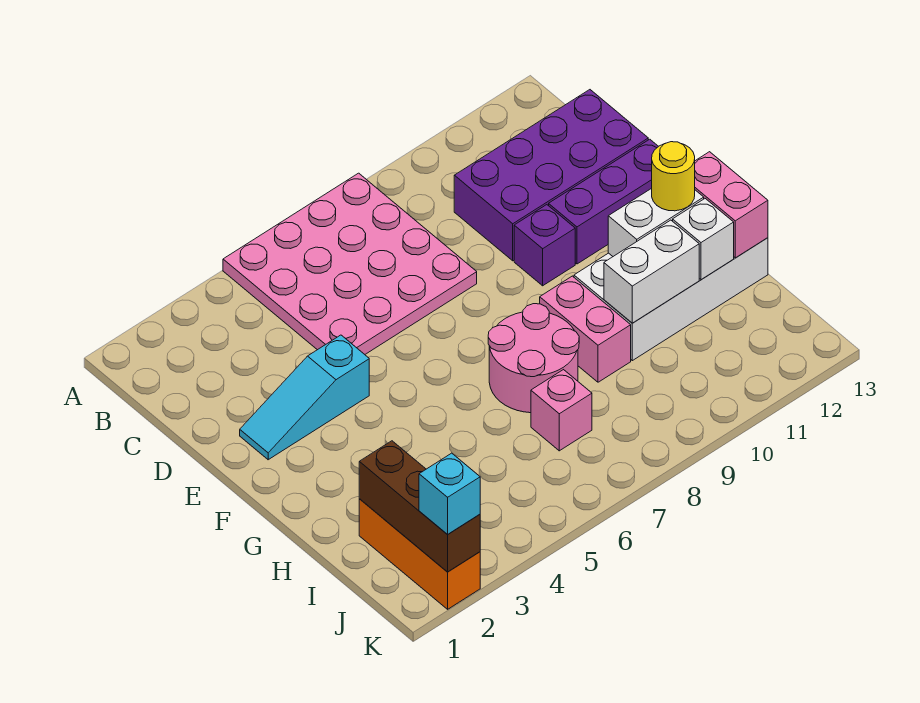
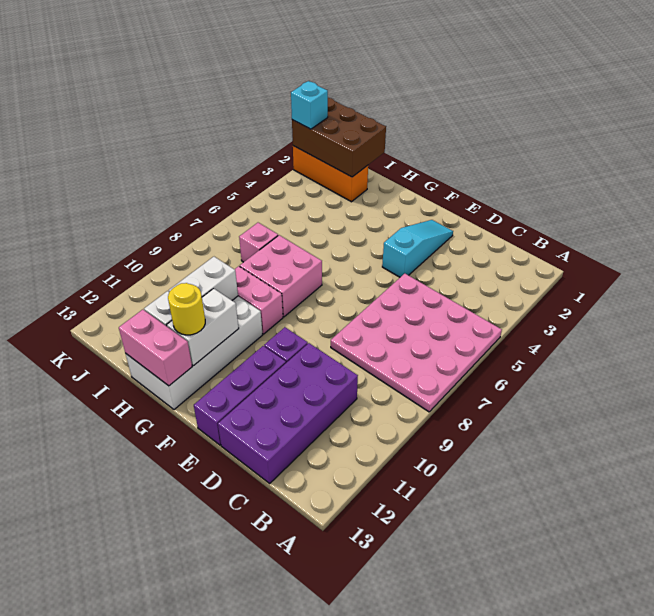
pink 2x2 round brick [488,304,579,413] -> pink 2x2 brick [240,235,322,317]
brown 1x3 brick [359,441,480,572] -> brown 2x3 brick [292,98,386,177]

